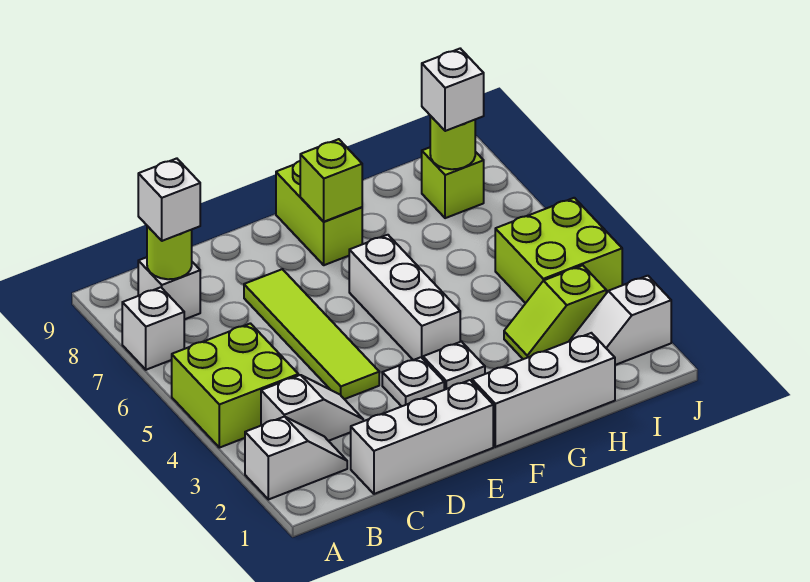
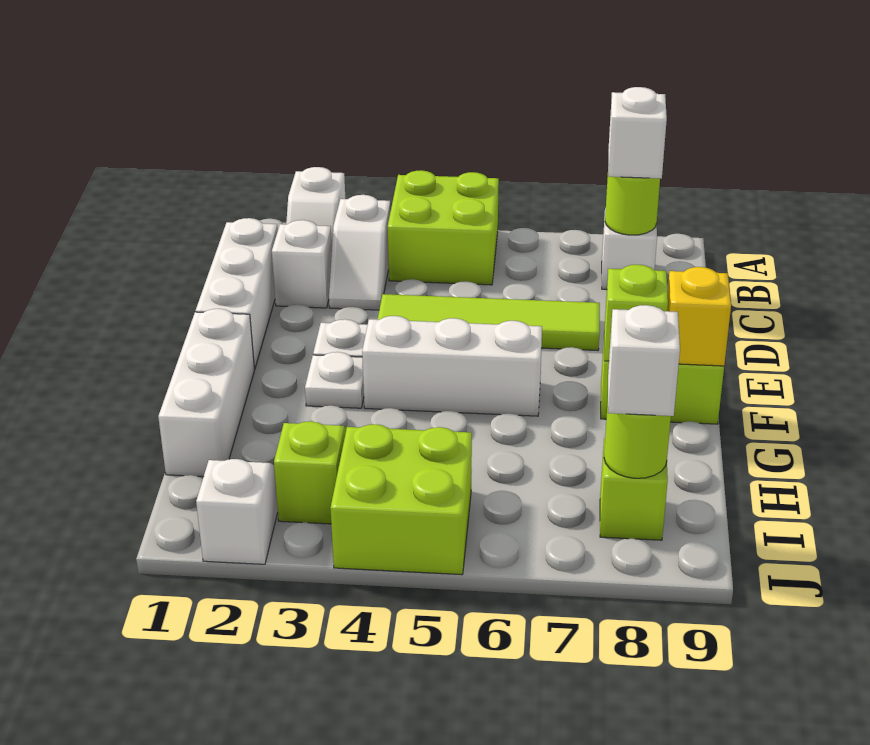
white 1x1 brick [122,287,184,370] -> white 1x1 brick moved to [272,220,332,308]
none -> yellow 1x1 brick [667,267,731,366]

